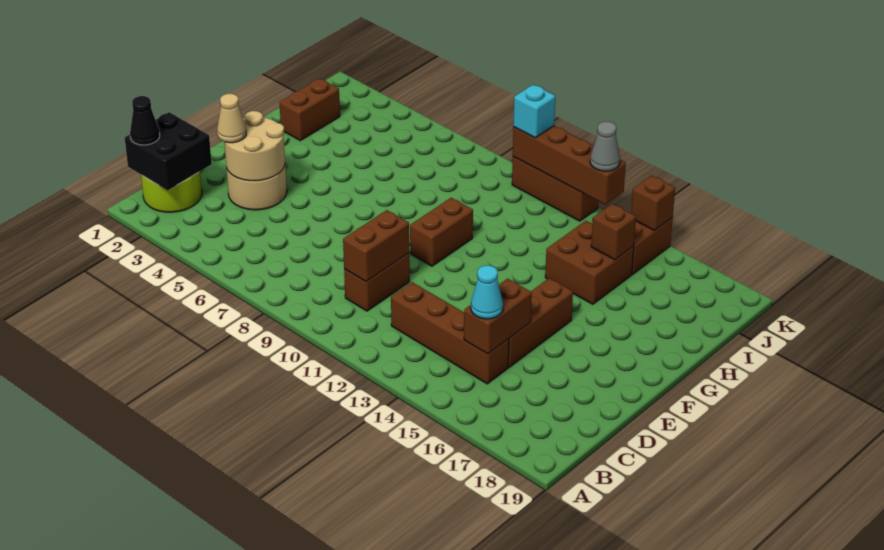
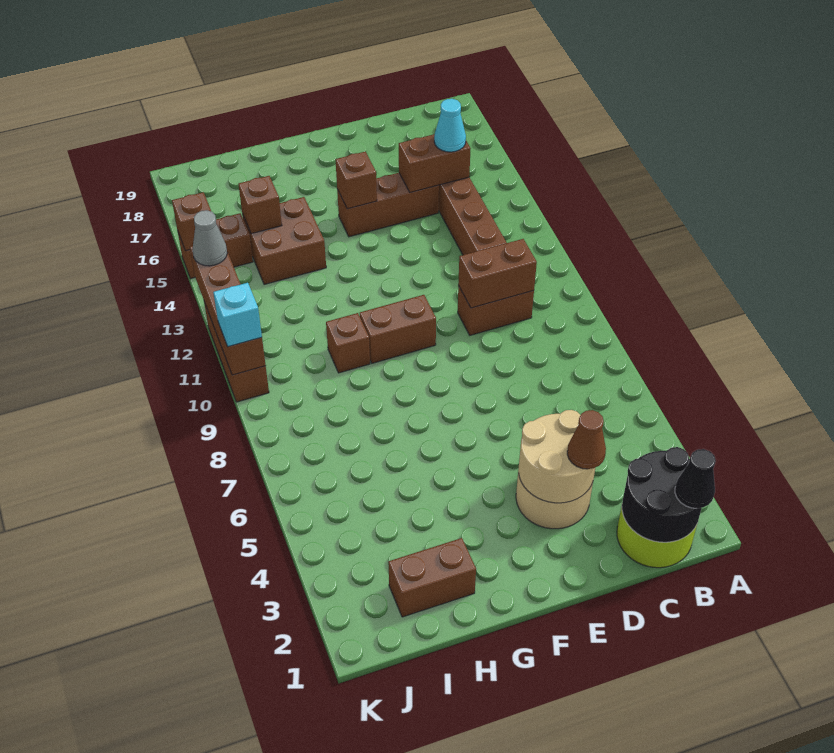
black 2x2 brick [125,112,212,190] -> black 2x2 round brick [622,447,702,542]
tan 1x1 cone [217,94,246,143] -> brown 1x1 cone [567,410,606,469]
none -> brown 1x1 brick [335,152,377,209]
none -> brown 1x1 brick [326,313,370,373]

